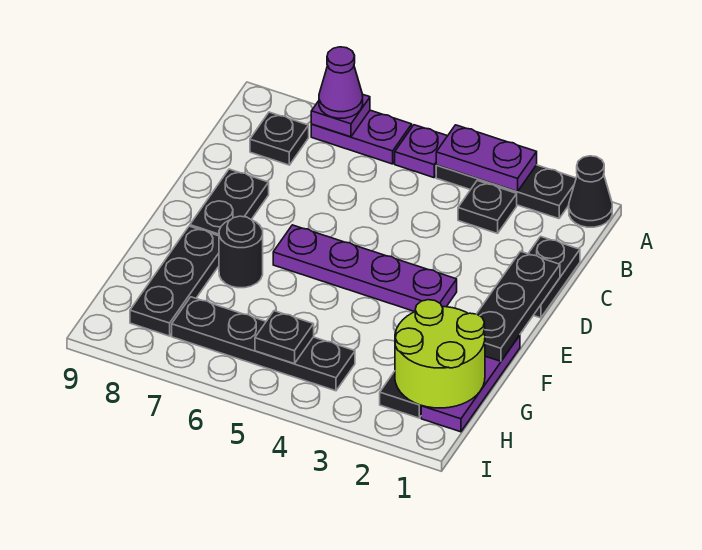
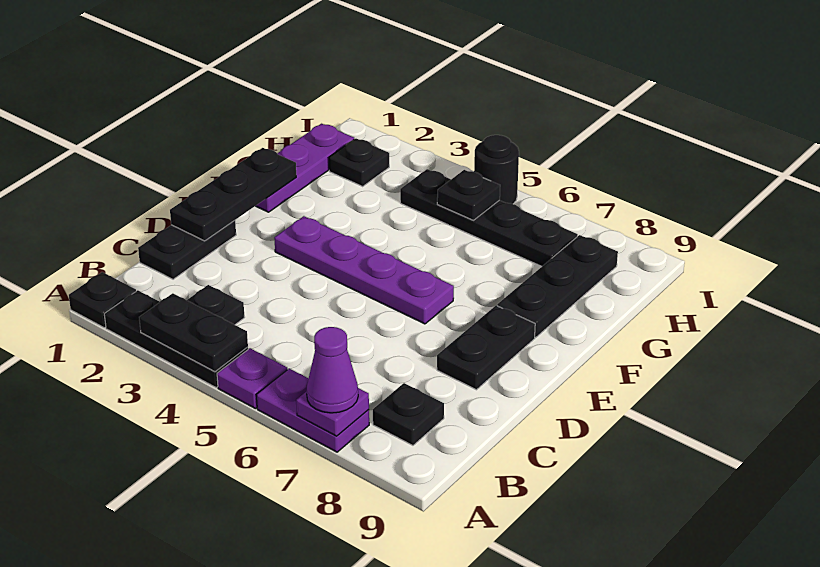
black 1x1 cone [569,156,612,227] -> black 1x1 plate [69,272,136,328]
purple 1x2 plate [436,125,537,192] -> black 1x2 plate [139,293,248,372]
black 1x1 round brick [219,216,263,288] -> black 1x1 round brick moved to [474,135,519,204]
lime 2x2 round brick [395,300,485,408] -> none

